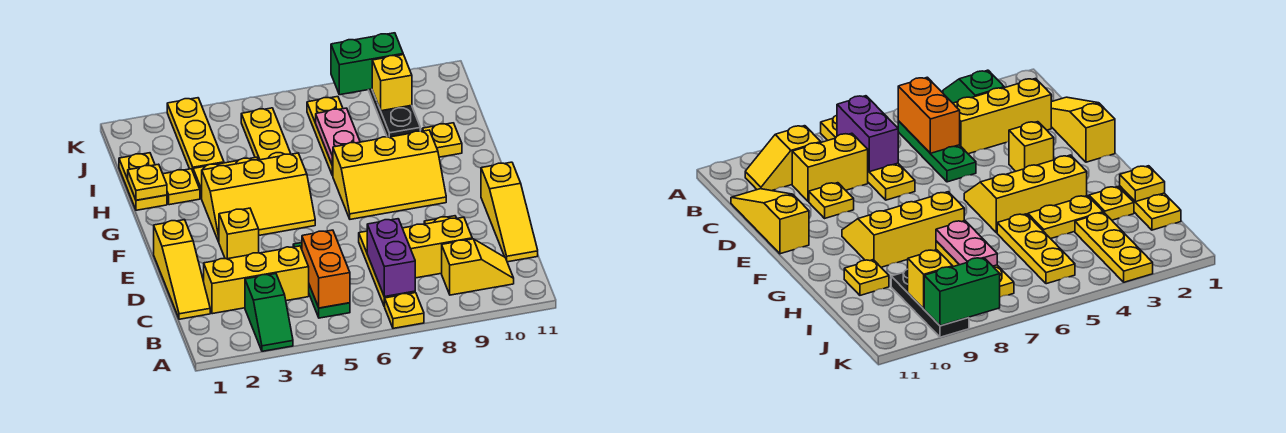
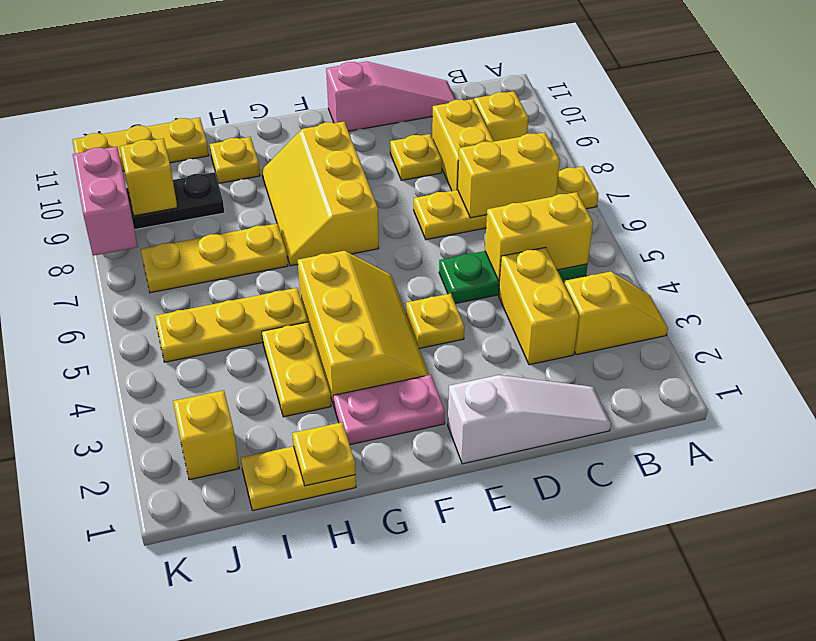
green 1x2 slope [245,274,293,351] -> yellow 1x2 slope [564,271,668,355]
orange 1x2 brick [302,230,350,308] -> yellow 1x2 brick [485,192,593,282]
purple 1x2 brick [367,219,415,297] -> yellow 1x2 brick [458,132,560,218]
yellow 1x3 slope [154,220,210,319] -> white 1x3 slope [448,375,611,464]
yellow 1x3 brick [204,246,309,314] -> yellow 1x2 brick [499,247,579,365]
yellow 1x3 slope [481,162,538,262] -> pink 1x3 slope [326,61,456,131]
yellow 1x1 brick [219,208,259,259] -> yellow 1x1 brick moved to [173,390,239,480]
yellow 2x3 slope [333,130,446,219] -> yellow 2x3 slope turned to [262,122,379,266]
yellow 1x1 plate [163,169,200,205] -> yellow 1x1 plate moved to [406,293,464,348]
pink 1x2 plate [316,108,360,166] -> pink 1x2 plate moved to [334,375,445,445]
yellow 1x3 plate [167,98,224,171] -> yellow 1x3 plate moved to [72,118,209,171]
green 1x2 brick [331,33,403,95] -> pink 1x2 brick [73,147,138,256]

